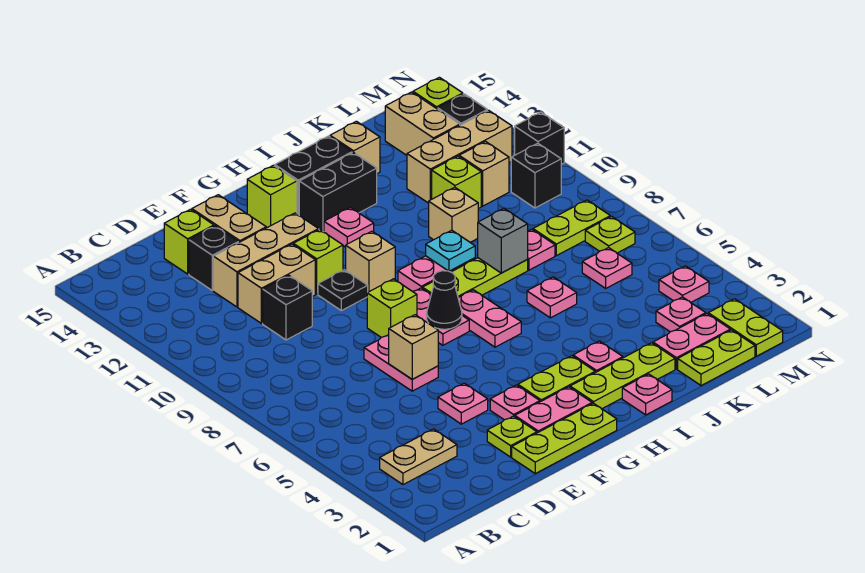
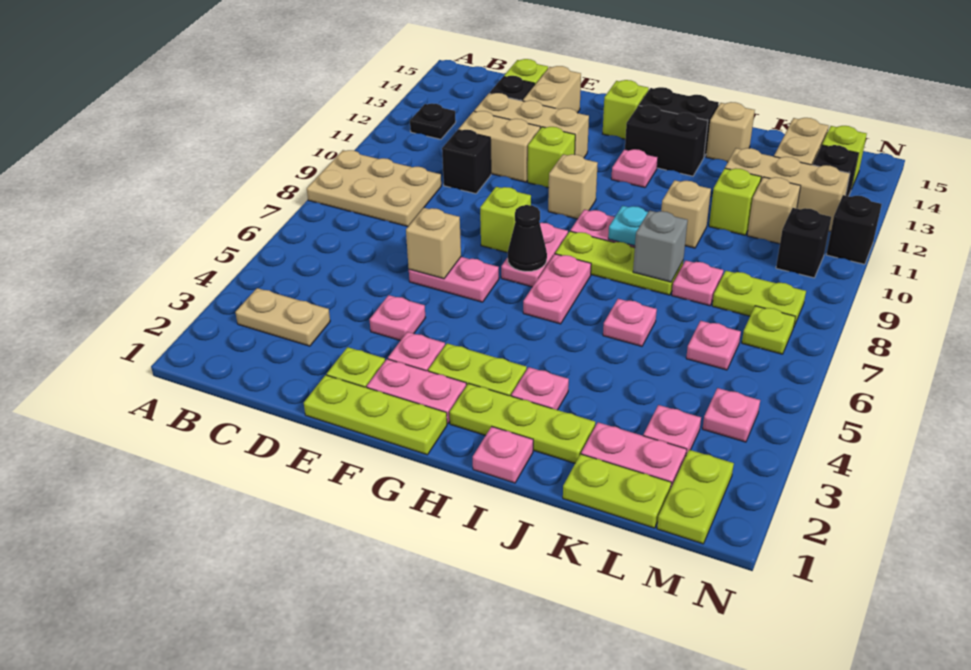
none -> tan 2x3 plate [307,150,441,226]
pink 1x2 plate [364,335,438,391] -> pink 1x2 plate turned to [409,257,499,302]
black 1x1 plate [318,270,368,311] -> black 1x1 plate moved to [410,103,456,139]

